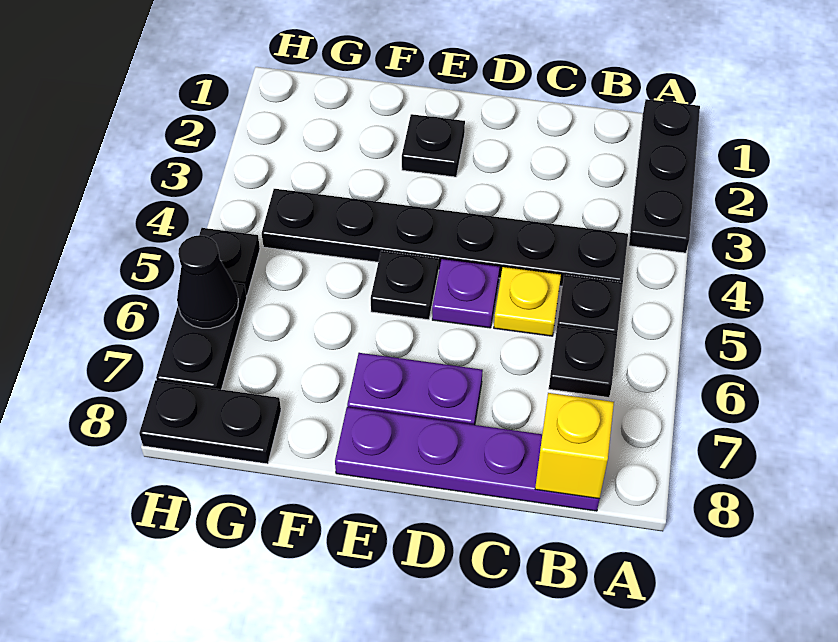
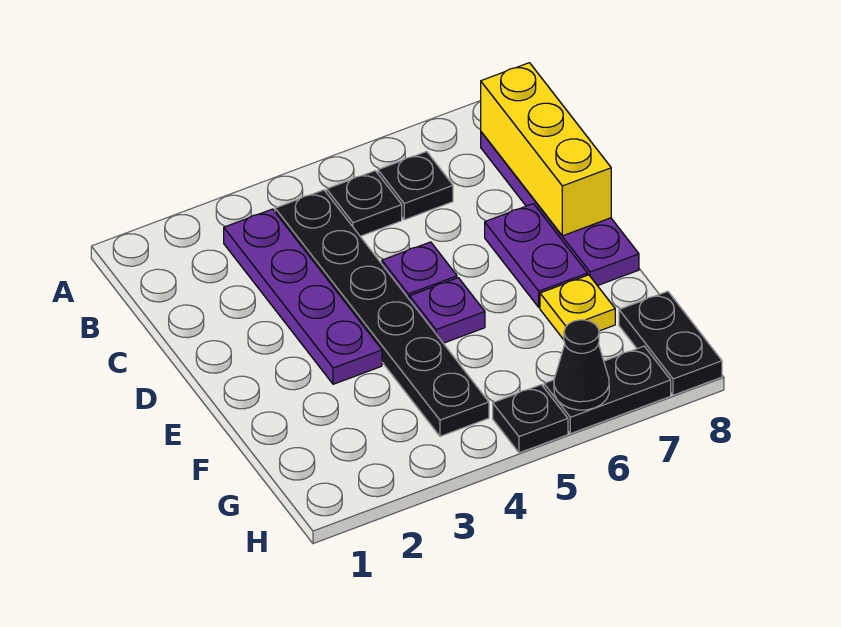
black 1x3 plate [629,99,700,253] -> none
none -> purple 1x4 plate [224,209,382,384]
yellow 1x1 brick [535,393,614,499] -> yellow 1x3 brick [481,63,611,236]
yellow 1x1 plate [494,267,561,336] -> yellow 1x1 plate moved to [540,275,615,340]
black 1x1 plate [402,114,465,177] -> none
black 1x1 plate [371,251,439,320] -> purple 1x1 plate [410,278,485,343]

